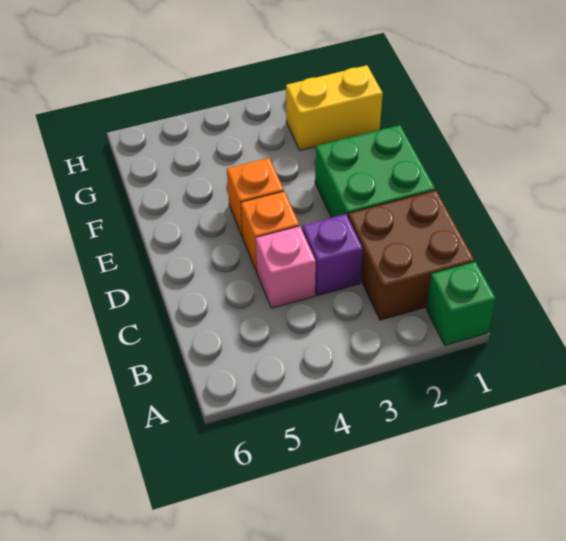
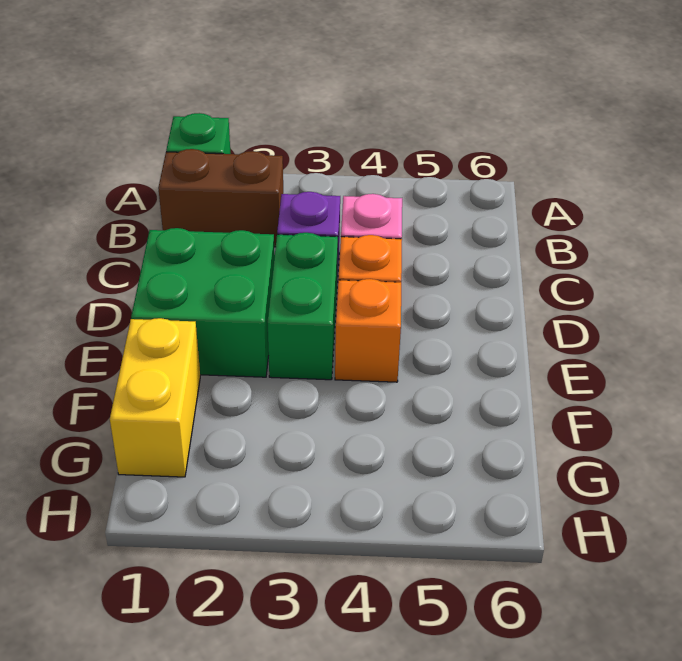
brown 2x2 brick [348,190,475,320] -> brown 1x2 brick [158,149,283,247]
none -> green 1x2 brick [268,233,338,380]
yellow 1x2 brick [286,65,383,150] -> yellow 1x2 brick turned to [110,318,200,477]

